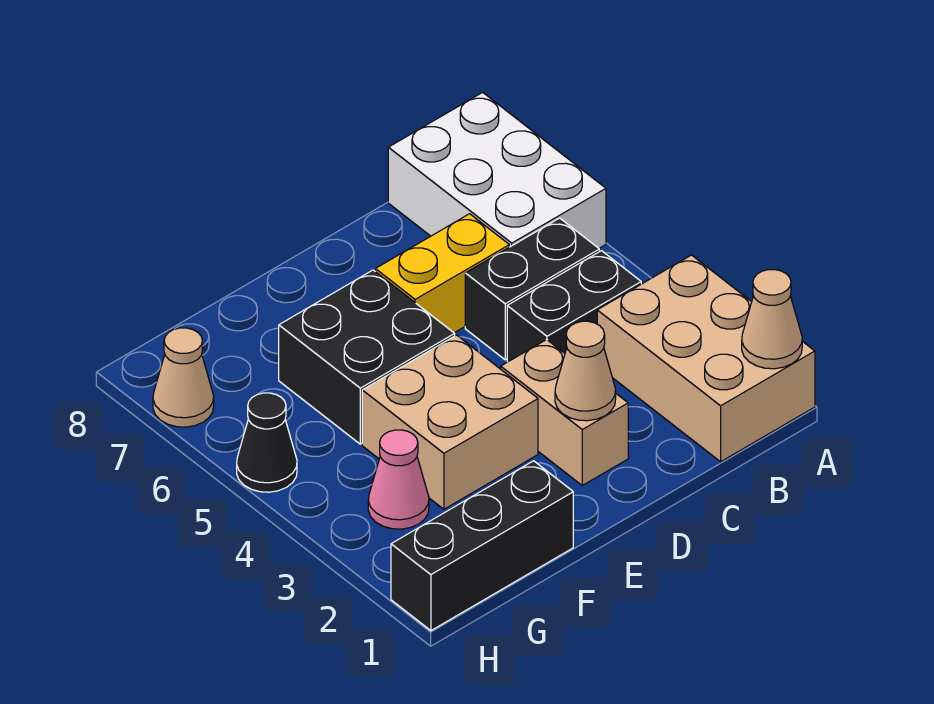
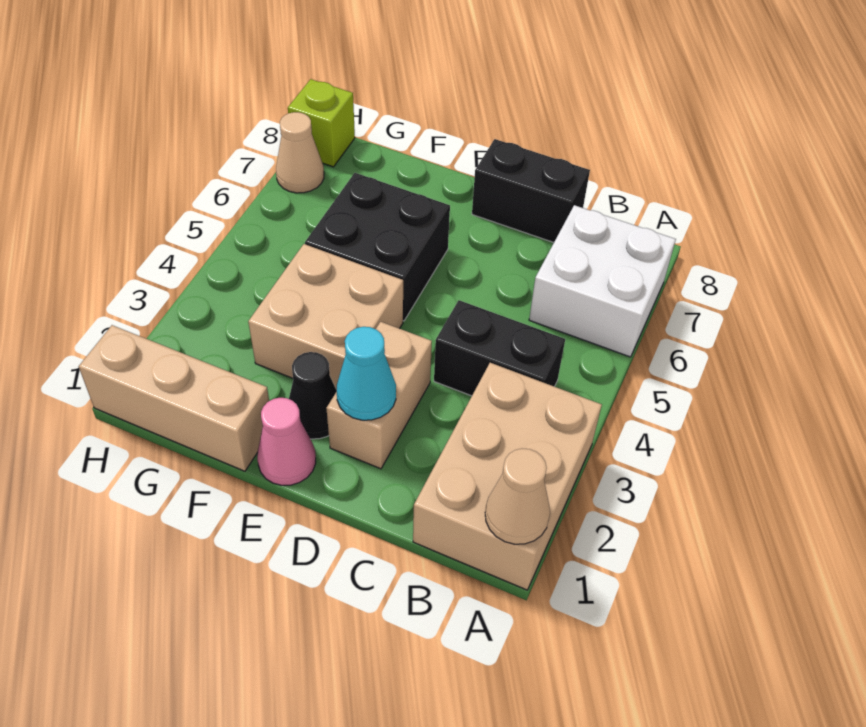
white 2x3 brick [388,92,606,248] -> white 2x2 brick [529,205,676,357]
black 1x2 brick [465,218,599,360] -> black 1x2 brick moved to [472,139,590,243]
yellow 1x2 brick [375,214,509,333] -> none
tan 1x1 cone [555,321,616,421] -> cyan 1x1 cone [337,327,396,420]
black 1x3 brick [391,461,573,631] -> tan 1x3 brick [79,325,269,471]
pink 1x1 cone [368,430,429,529] -> pink 1x1 cone moved to [257,398,316,485]
black 1x1 cone [237,393,297,492] -> black 1x1 cone moved to [289,352,337,439]
none -> lime 1x1 brick [288,79,355,167]

